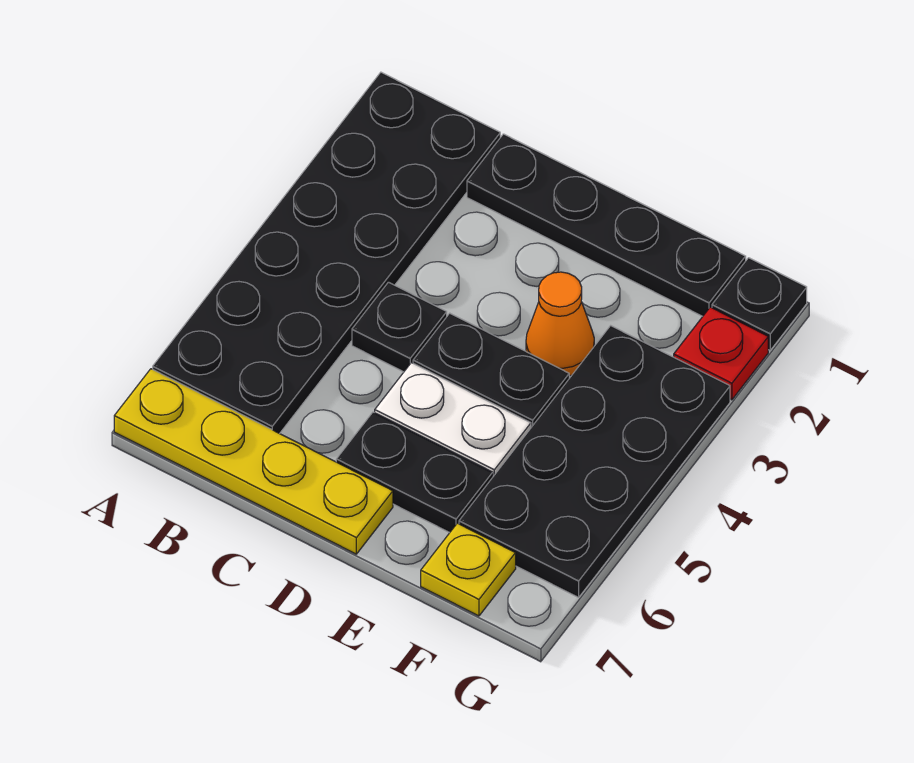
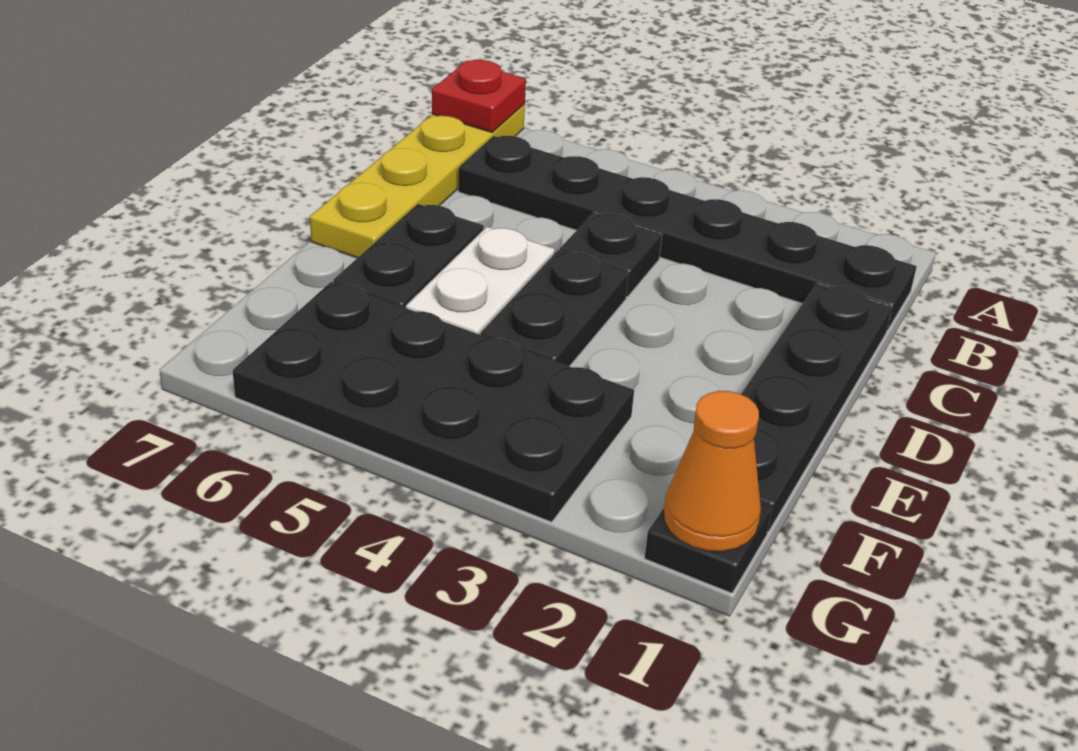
black 2x6 plate [153,72,500,434] -> black 1x6 plate [458,136,917,331]
orange 1x1 cone [526,272,594,376] -> orange 1x1 cone moved to [664,391,761,552]
yellow 1x1 plate [421,523,516,616] -> none
red 1x1 plate [674,307,768,400] -> red 1x1 plate moved to [432,60,526,132]

